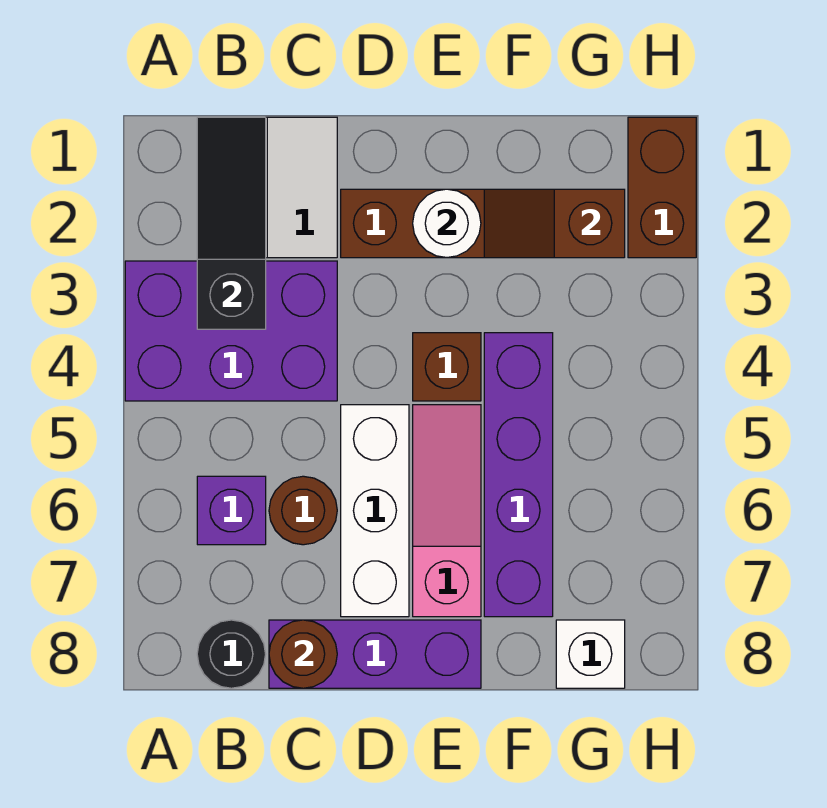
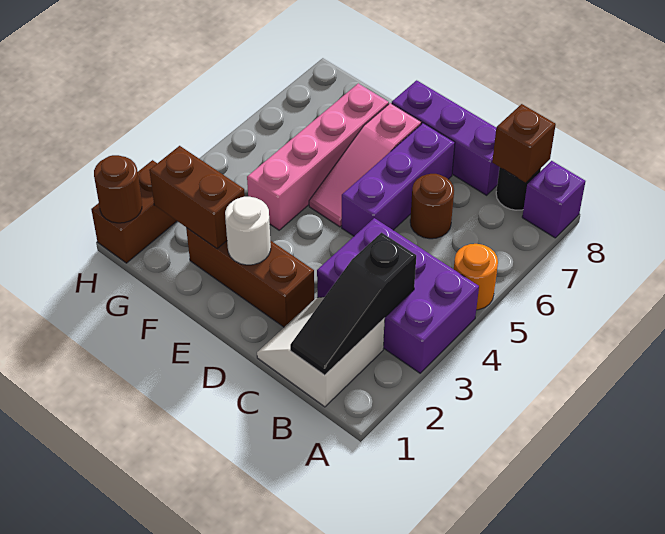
none -> orange 1x1 round brick [454,244,498,310]
purple 1x1 brick [197,476,266,545] -> purple 1x1 brick moved to [522,161,586,238]
brown 1x1 round brick [269,620,337,688] -> brown 1x1 round brick moved to [94,155,142,223]
white 1x3 brick [341,405,409,617] -> purple 1x3 brick [342,123,455,236]
brown 1x1 brick [413,333,481,401] -> brown 1x1 brick moved to [492,104,556,183]
brown 1x2 slope [484,189,625,258] -> brown 1x2 brick [149,146,245,249]
purple 1x4 brick [484,333,553,617] -> pink 1x4 brick [247,83,389,230]
white 1x1 brick [556,620,625,688] -> none

